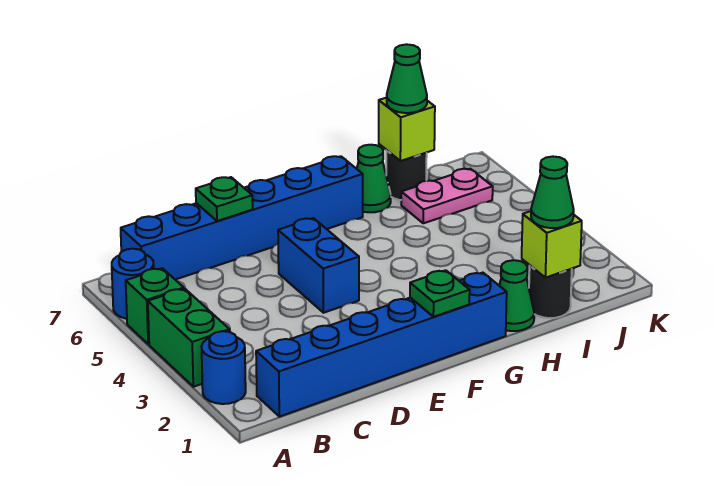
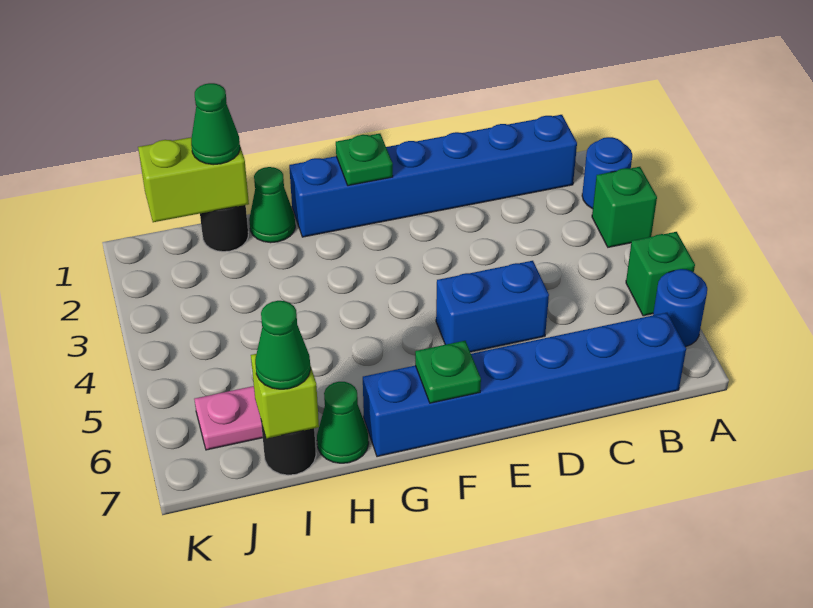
green 1x2 brick [148,289,230,387] -> green 1x1 brick [592,167,657,247]
green 1x1 plate [196,177,253,221] -> green 1x1 plate moved to [415,341,481,403]
blue 1x2 brick [278,218,359,313] -> blue 1x2 brick turned to [436,261,549,352]
lime 1x1 brick [522,211,582,278] -> lime 1x2 brick [138,137,249,222]

